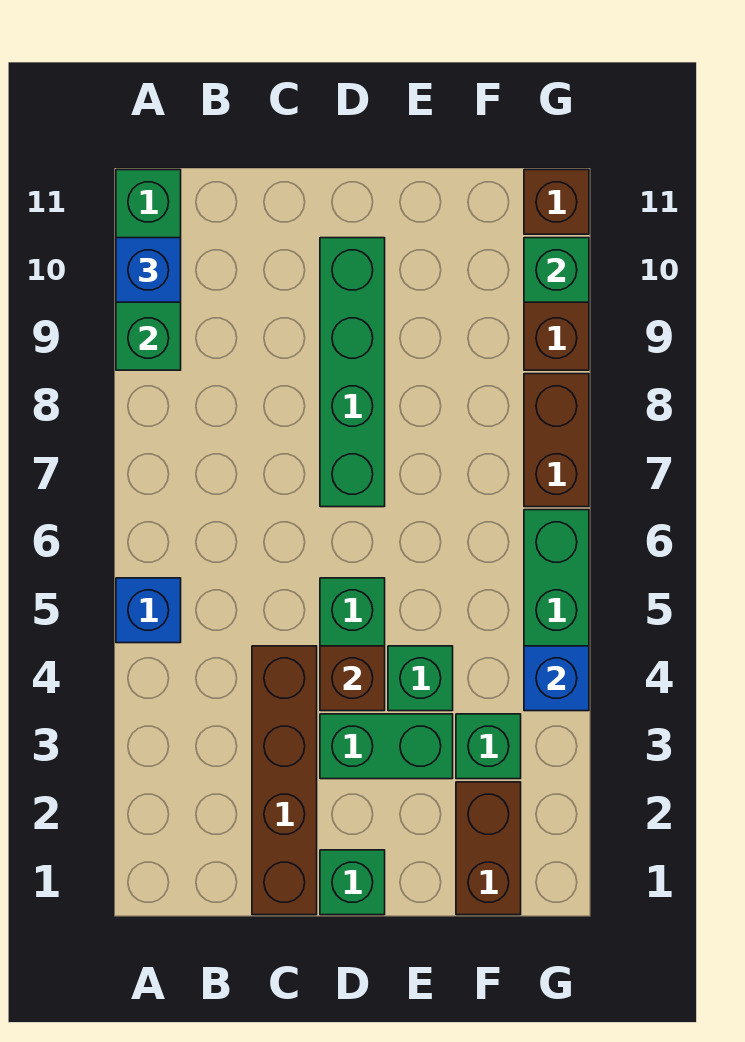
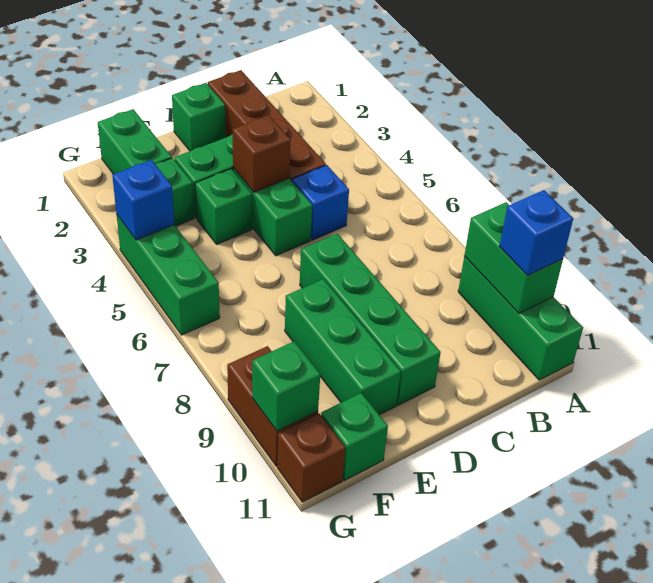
blue 1x1 brick [116,578,181,643] -> blue 1x1 brick moved to [292,165,349,240]
none -> green 1x3 brick [285,279,401,415]
brown 1x2 brick [456,782,521,915] -> green 1x2 brick [98,109,172,174]
none -> green 1x1 brick [321,393,388,480]
brown 1x2 brick [524,374,589,507] -> none

